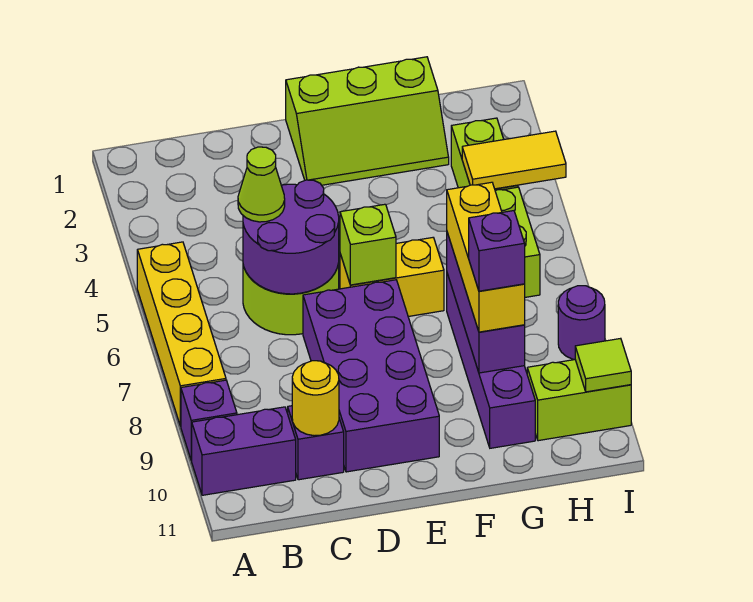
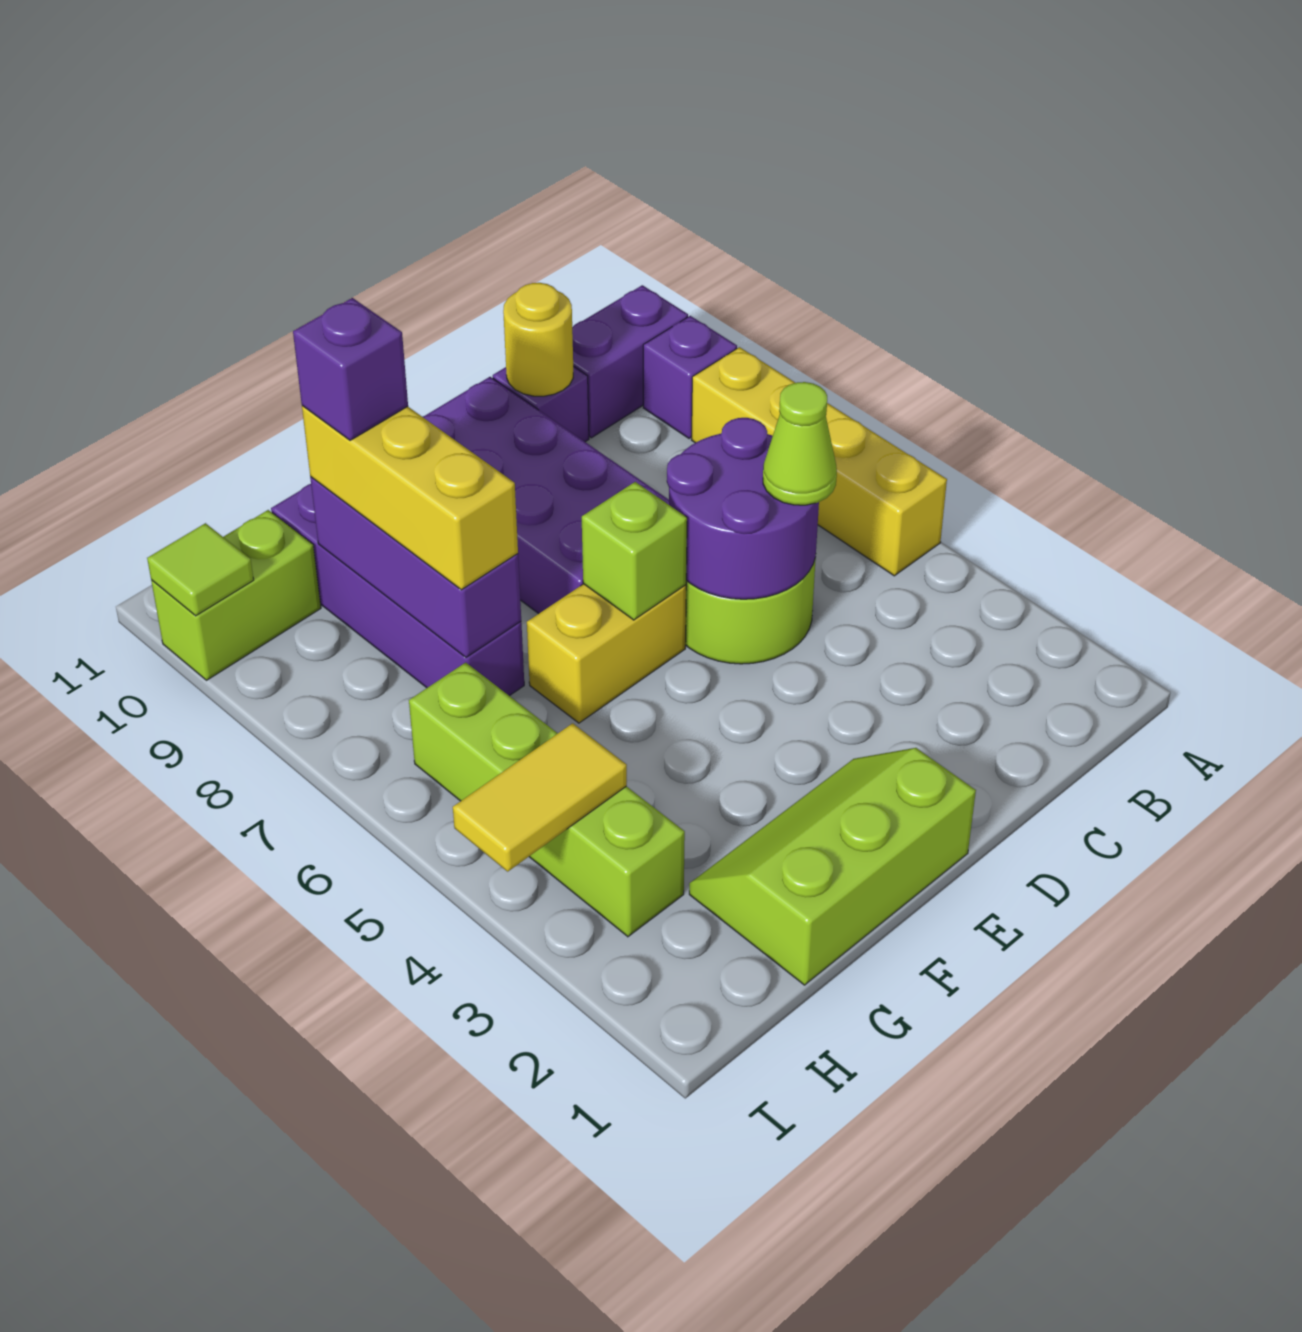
purple 1x1 round brick [558,286,605,360] -> none

